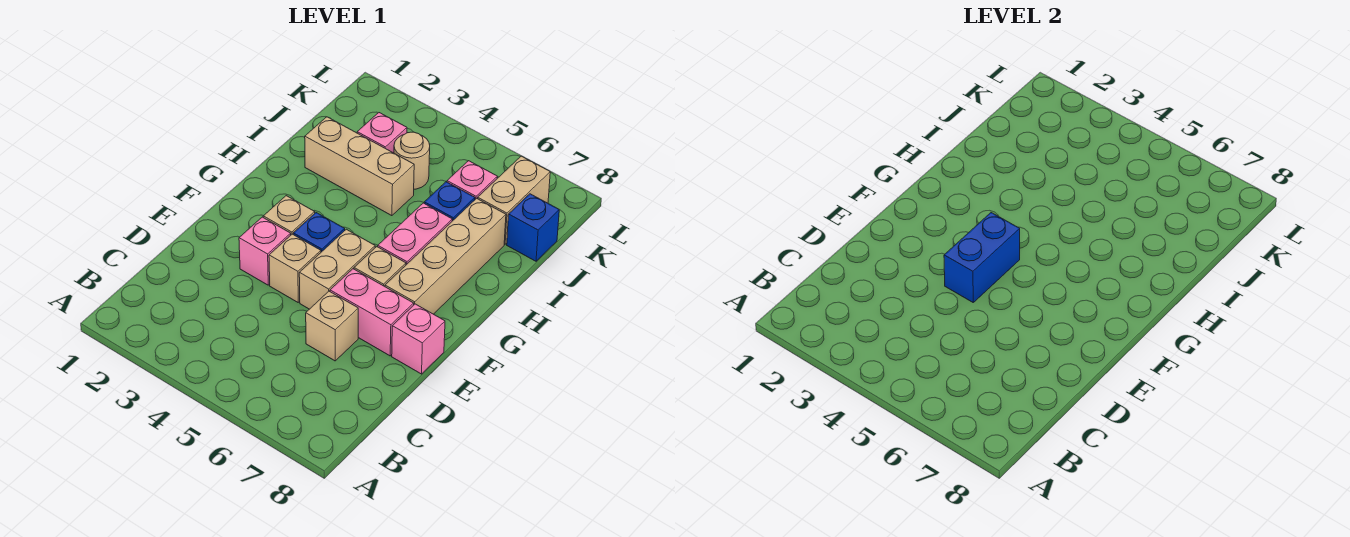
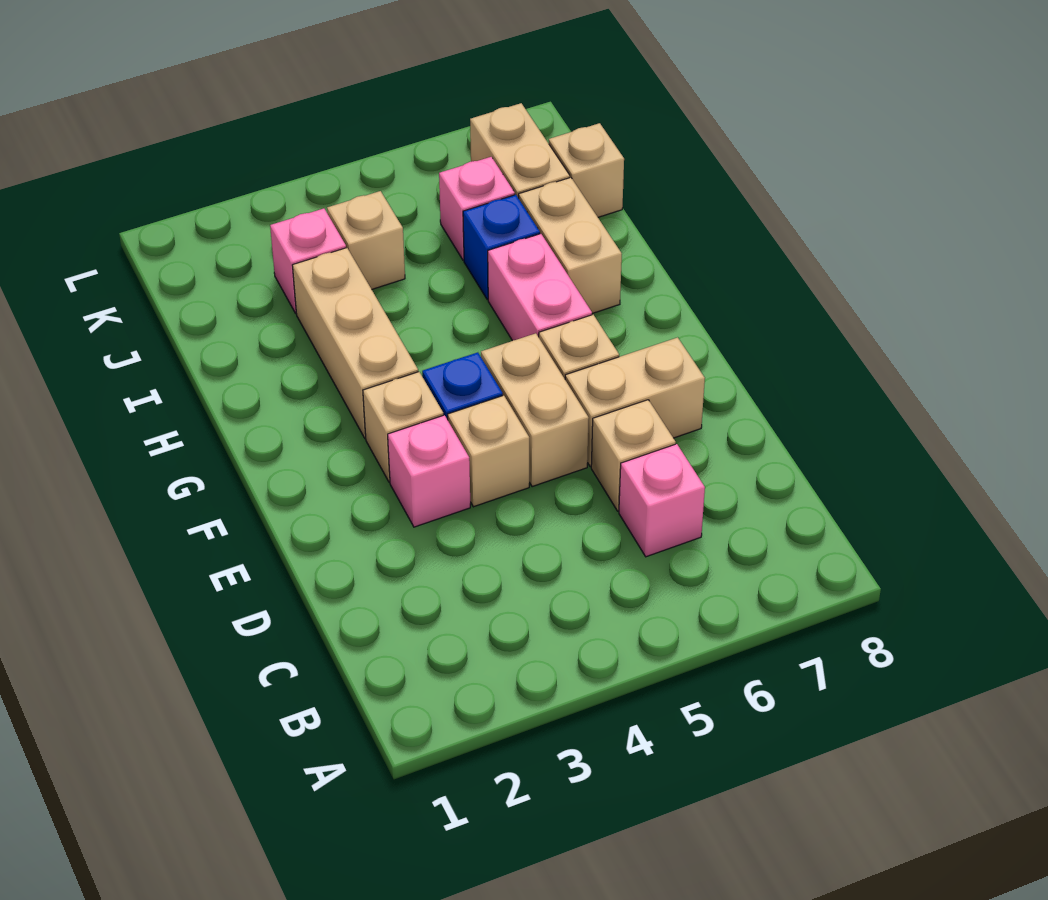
blue 1x2 brick [944,213,1020,302] -> none
pink 1x2 brick [330,269,414,356] -> tan 1x2 brick [565,337,705,467]
pink 1x1 brick [392,304,445,374] -> pink 1x1 brick moved to [619,444,705,557]
tan 1x4 brick [385,198,506,314] -> tan 1x2 brick [519,177,622,313]
tan 1x3 brick [305,117,414,216] -> tan 1x3 brick turned to [292,248,418,438]
tan 1x1 round brick [394,132,430,189] -> tan 1x1 brick [327,191,405,289]
blue 1x1 brick [507,194,559,261] -> tan 1x1 brick [549,123,624,217]

